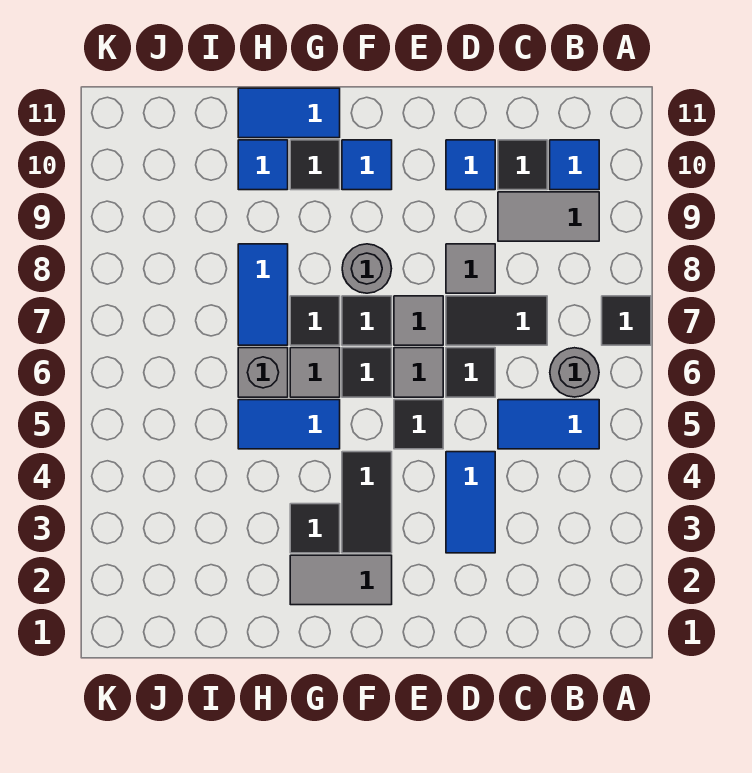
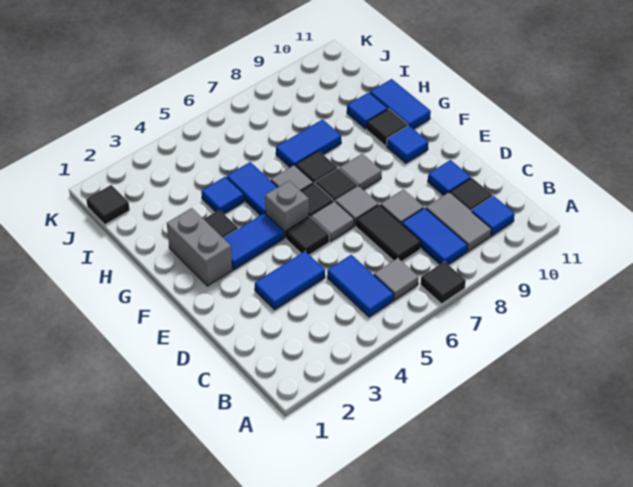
grey 1x1 round brick [550,348,599,397] -> grey 1x1 tile [374,258,419,300]
none -> blue 1x2 tile [402,208,467,265]
black 1x1 tile [446,348,495,397] -> black 1x1 tile moved to [86,185,130,225]
grey 1x2 tile [290,555,392,605] -> grey 1x2 brick [167,208,232,286]
black 1x2 tile [342,452,392,553] -> blue 1x2 tile [224,213,284,270]
grey 1x1 round brick [342,244,392,293] -> grey 1x1 tile [340,154,382,190]
none -> blue 1x1 tile [201,177,244,214]
grey 1x1 brick [238,348,288,397] -> grey 1x1 brick moved to [265,181,309,238]

